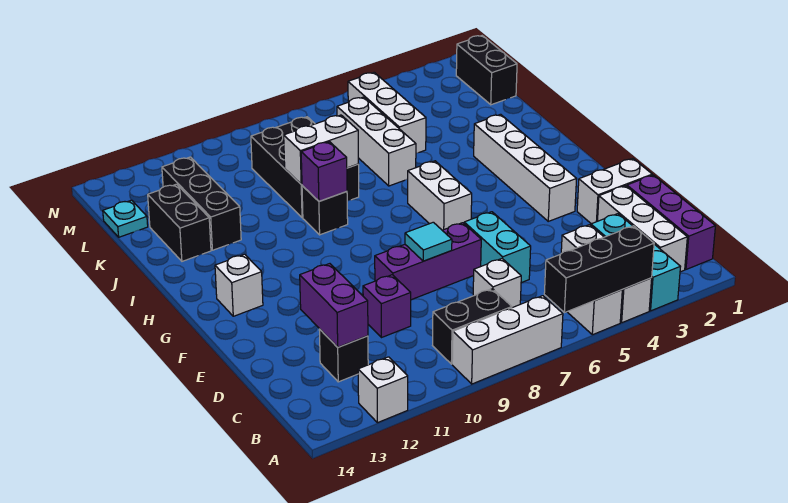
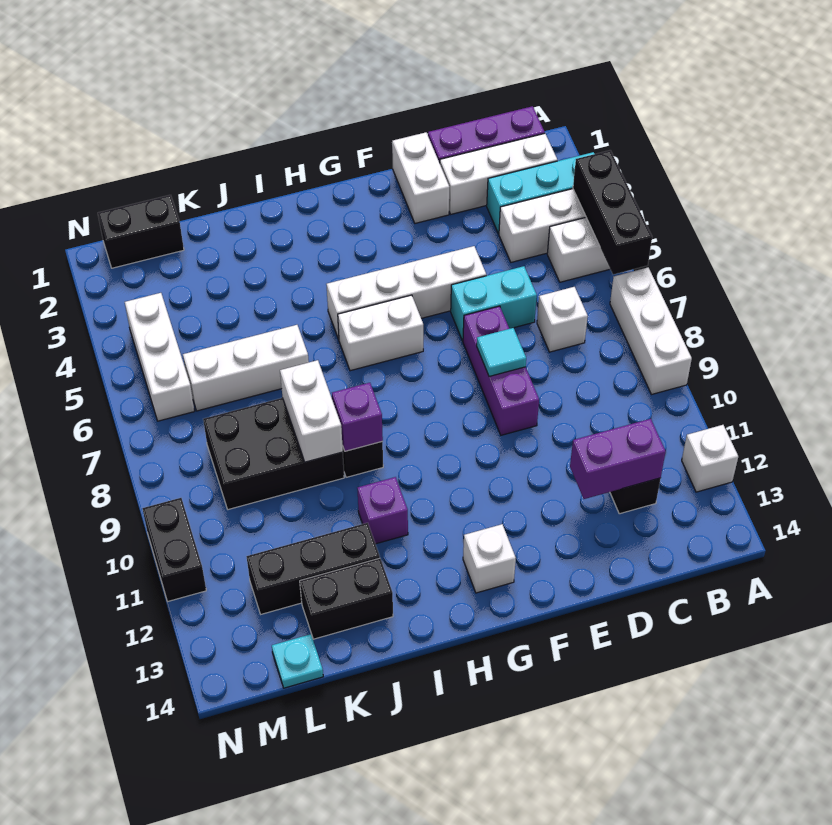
black 1x2 brick [433,289,512,364] -> black 1x2 brick moved to [142,498,206,601]
purple 1x1 brick [363,275,411,338] -> purple 1x1 brick moved to [357,477,408,544]
white 1x4 brick [474,114,577,221] -> white 1x4 brick moved to [326,246,486,339]
white 1x3 brick [348,72,426,153] -> white 1x3 brick turned to [125,293,194,421]

